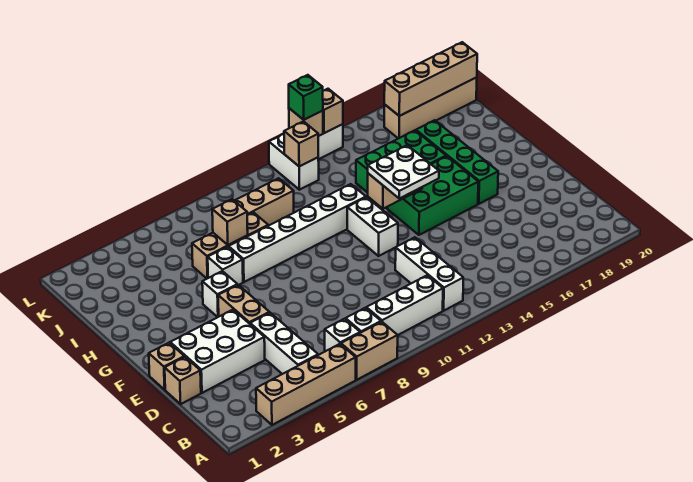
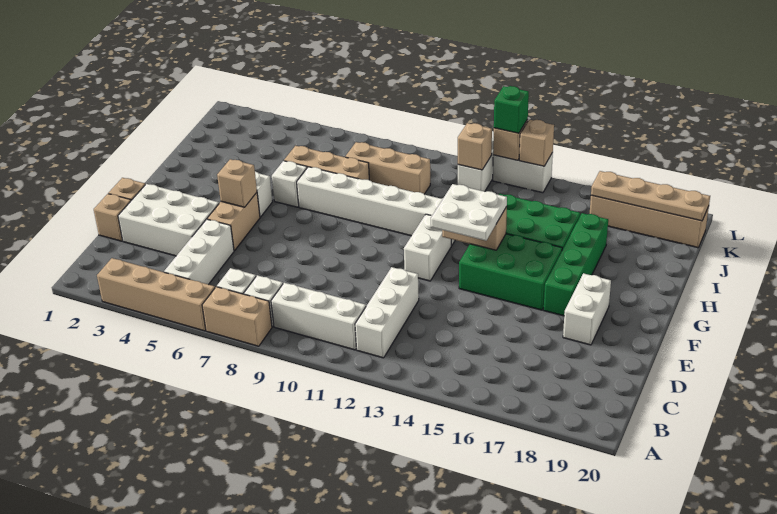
none -> white 1x2 brick [563,273,611,345]
tan 1x1 brick [212,199,248,245] -> tan 1x1 brick moved to [217,159,257,207]
tan 1x4 brick [384,42,477,116] -> tan 1x4 plate [591,171,710,221]

